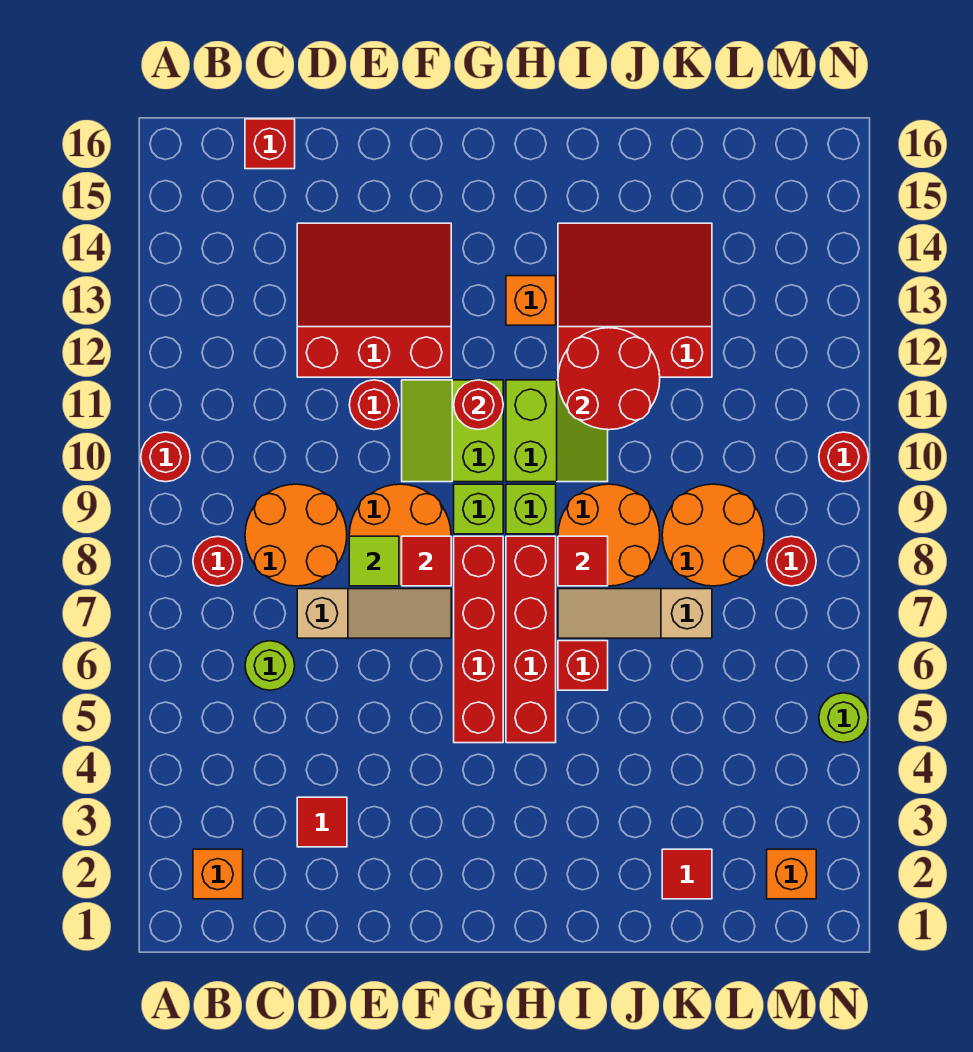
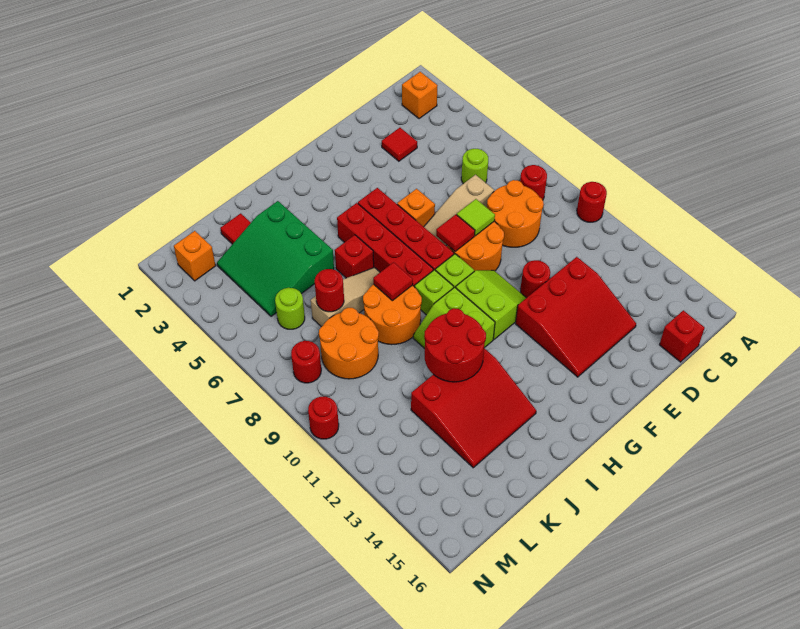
red 1x1 round brick [454,380,503,430] -> red 1x1 round brick moved to [315,269,344,312]
orange 1x1 brick [506,276,556,325] -> orange 1x1 brick moved to [397,189,435,227]
none -> green 3x3 slope [217,201,334,316]
lime 1x1 round brick [819,693,868,743] -> lime 1x1 round brick moved to [275,288,305,329]

